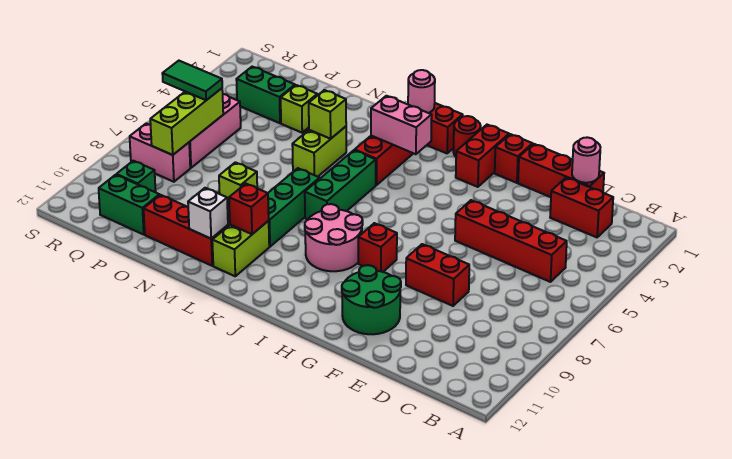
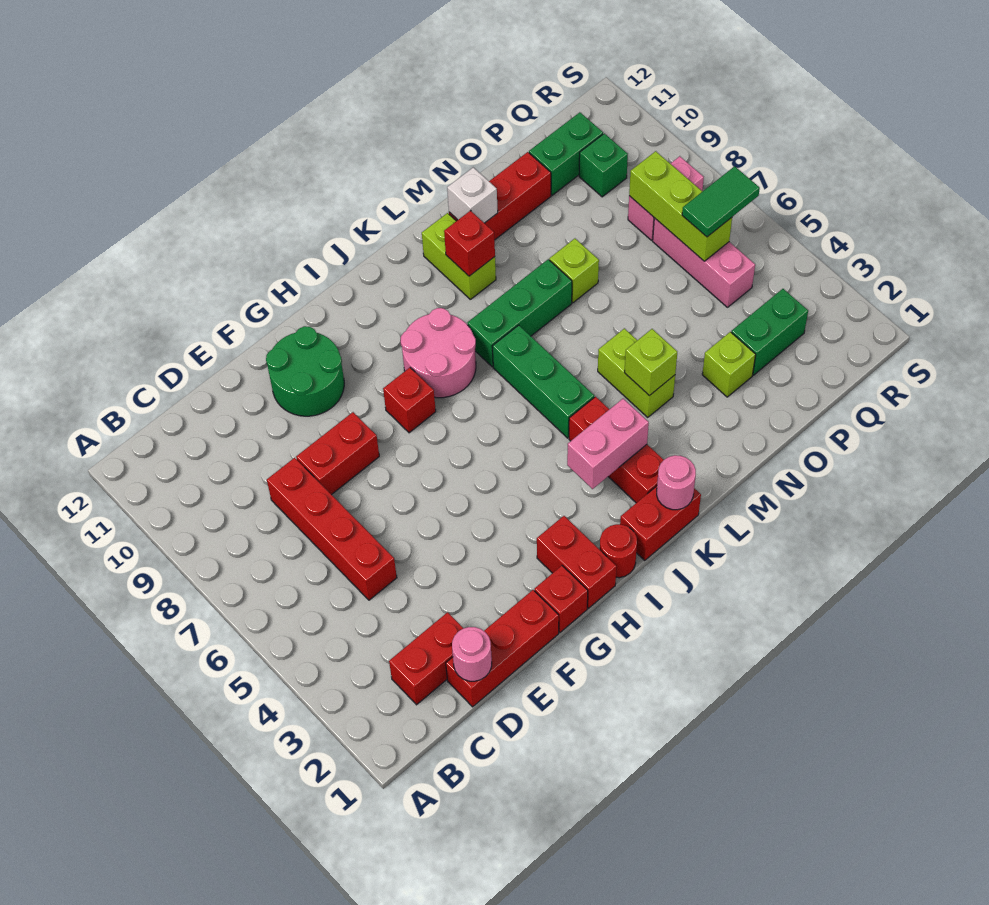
red 1x4 brick [455,200,567,282] -> red 1x4 brick turned to [267,458,397,600]
green 1x3 brick [268,168,320,247] -> green 1x3 brick turned to [468,259,572,367]

